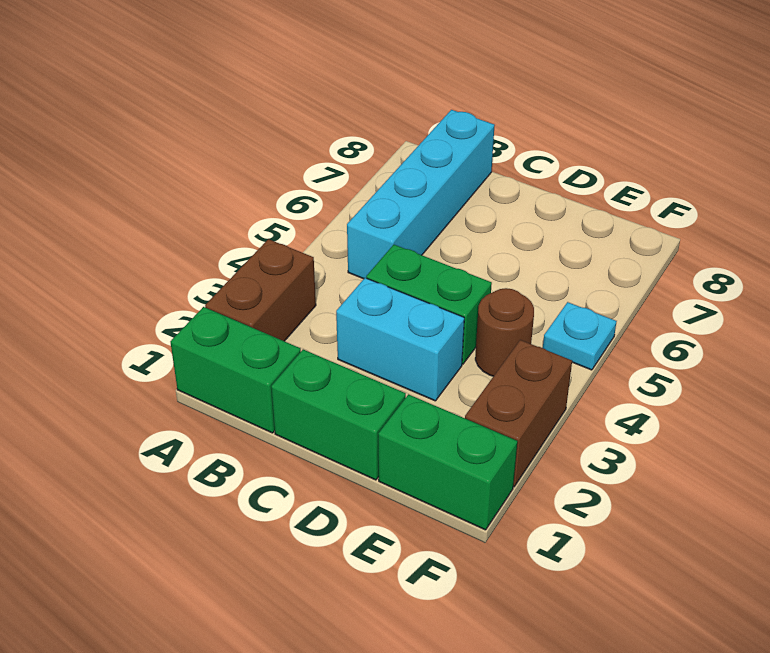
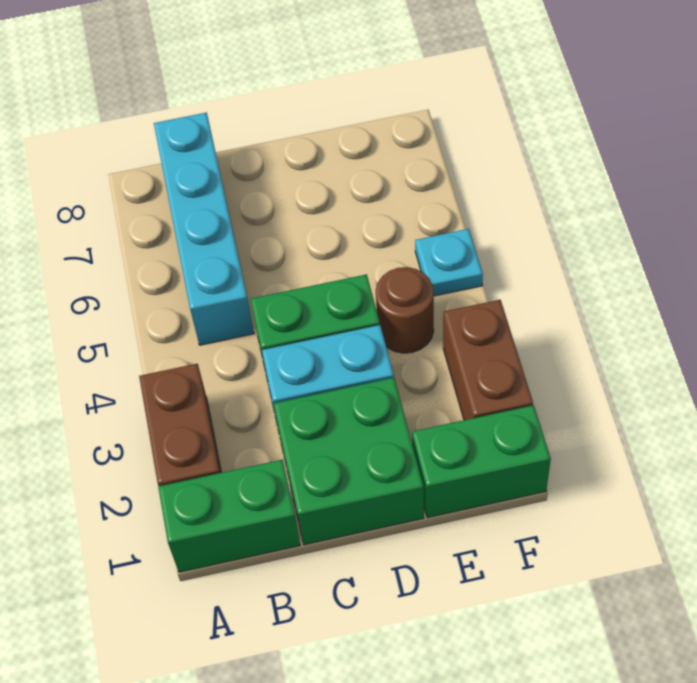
green 1x2 brick [271,349,406,480] -> green 2x2 brick [274,378,424,545]

